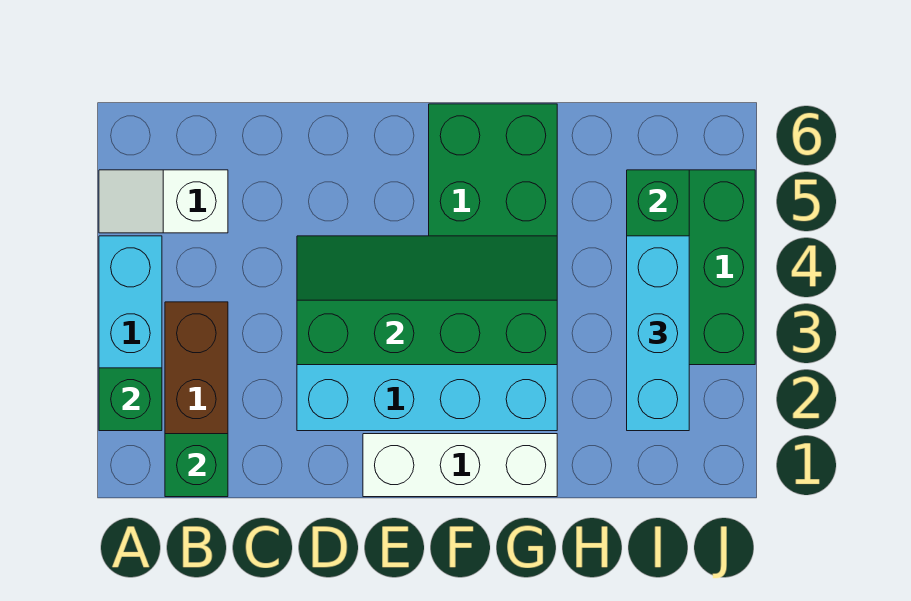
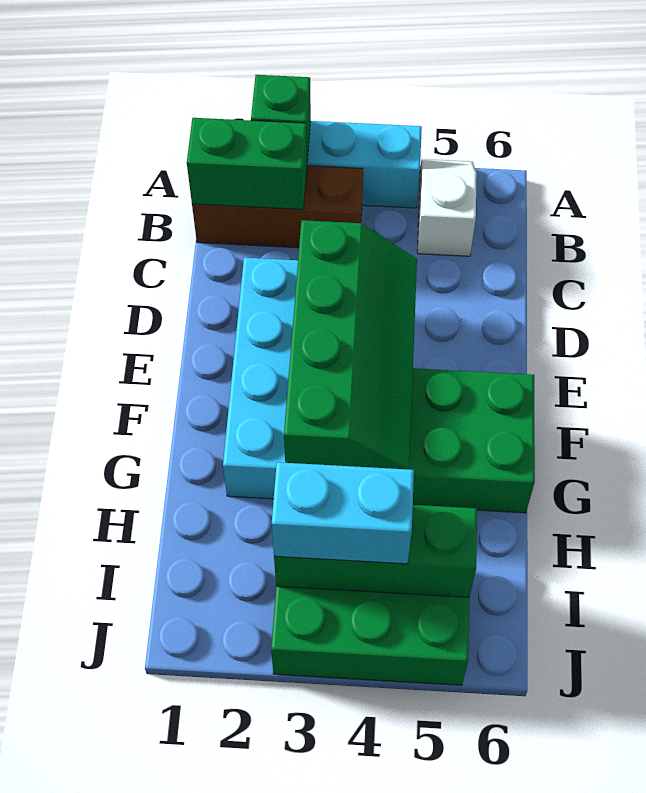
green 1x1 brick [165,434,228,497] -> green 1x2 brick [187,118,307,209]
white 1x3 brick [363,434,557,497] -> none
cyan 1x3 brick [627,236,689,431] -> cyan 1x2 brick [272,462,414,564]

